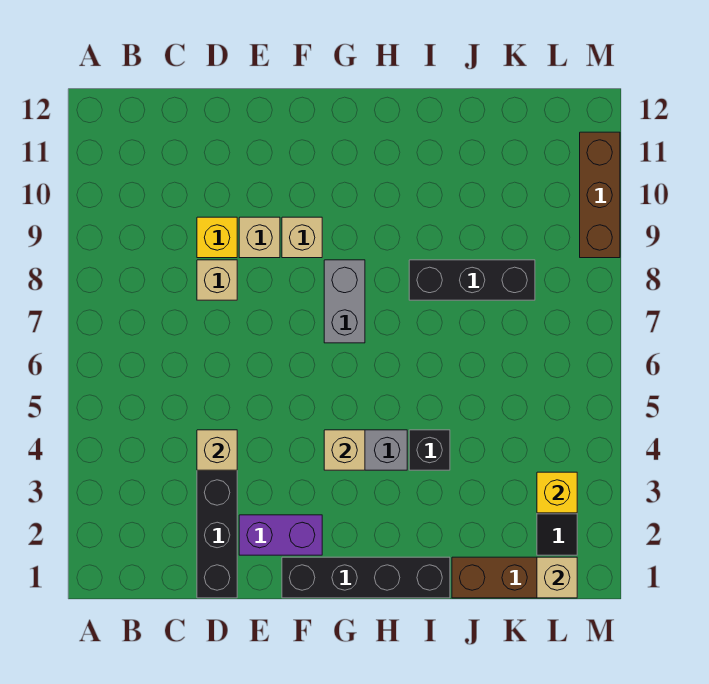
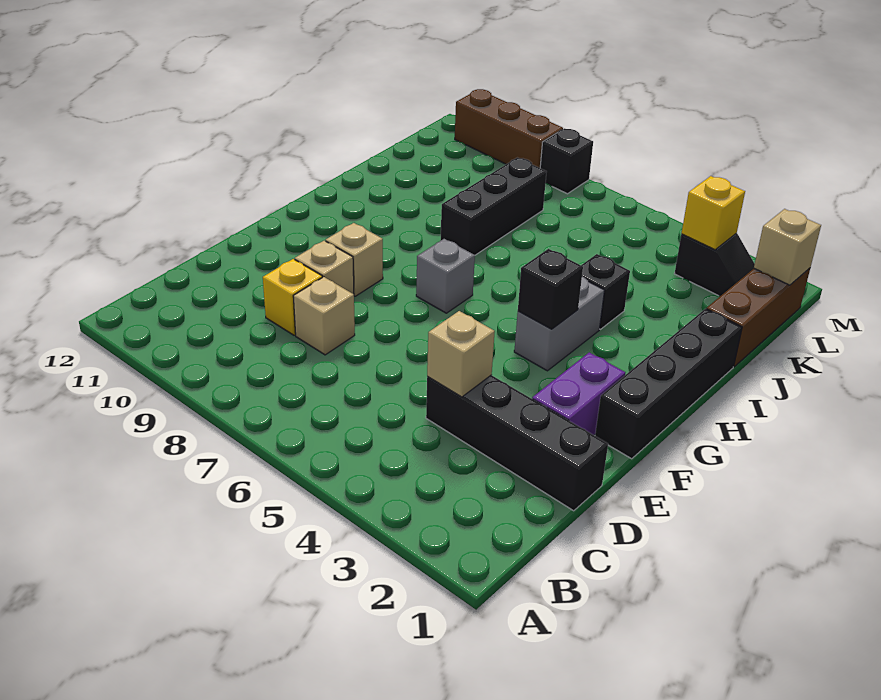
tan 1x1 brick [324,430,365,470] -> black 1x1 brick [518,249,583,329]
grey 1x2 brick [324,260,365,343] -> grey 1x1 brick [416,239,475,313]
none -> black 1x1 brick [540,128,593,194]

